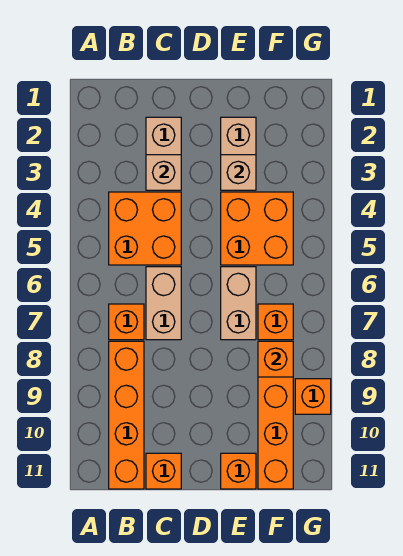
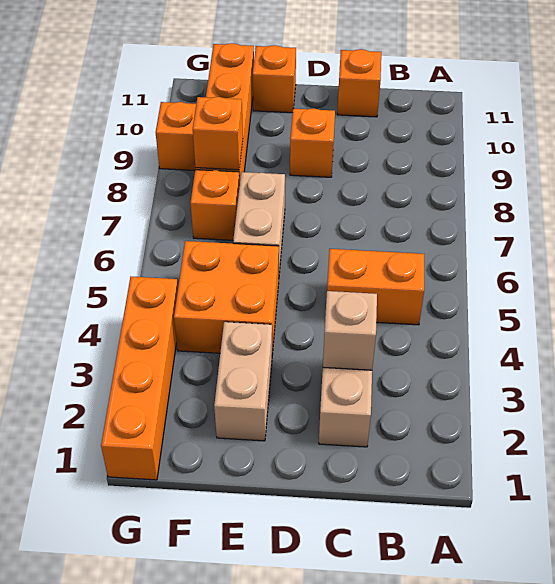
orange 2x2 brick [109,192,181,265] -> orange 1x2 brick [327,249,424,325]
orange 1x1 brick [109,304,144,340] -> orange 1x1 brick moved to [290,108,335,177]
orange 1x4 brick [109,341,144,489] -> orange 1x4 brick moved to [101,277,178,480]
tan 1x2 brick [146,267,181,340] -> none
tan 1x1 brick [221,155,256,190] -> none

